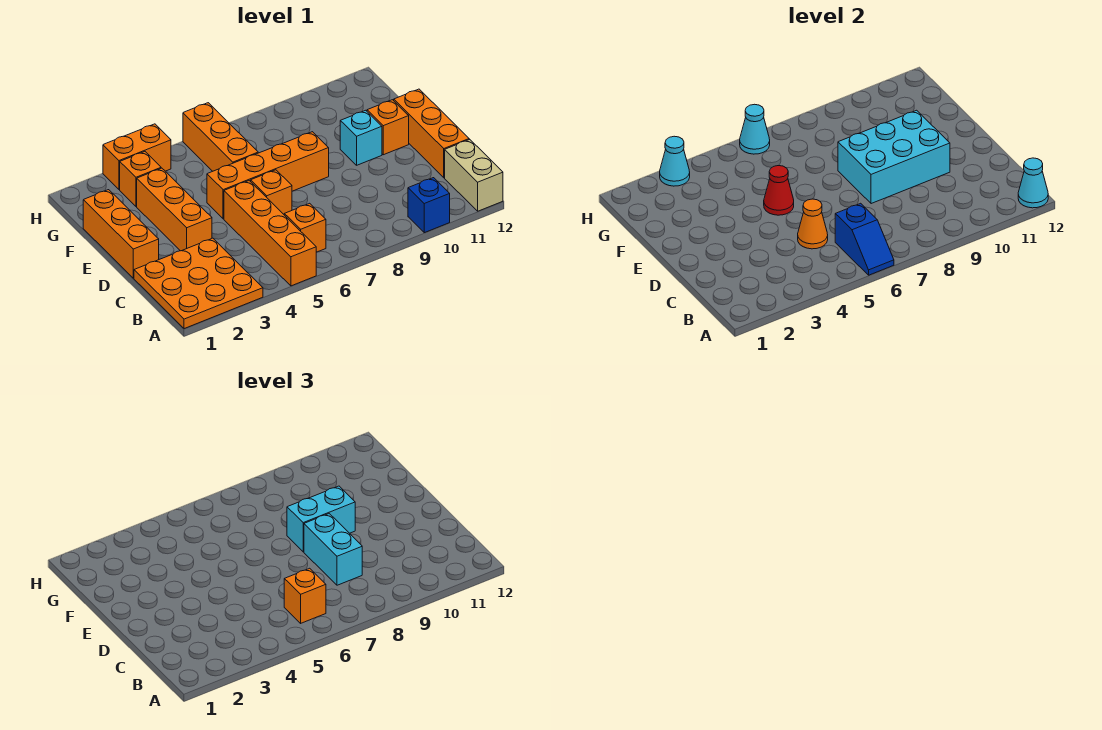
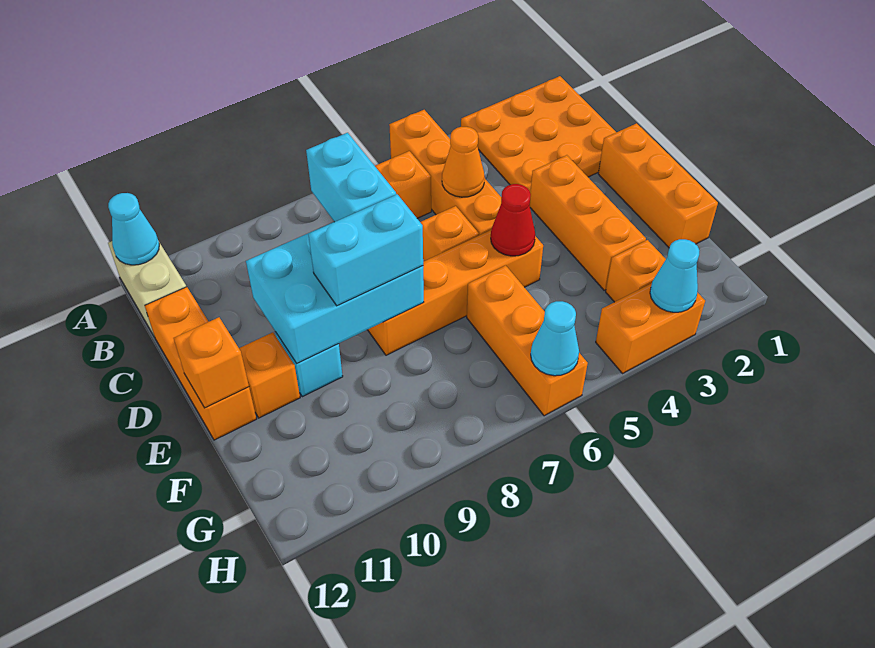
blue 1x2 slope [835,203,894,275] -> none
blue 1x1 brick [408,178,450,233] -> none
orange 1x1 brick [284,568,326,623] -> orange 1x1 brick moved to [174,317,249,408]

